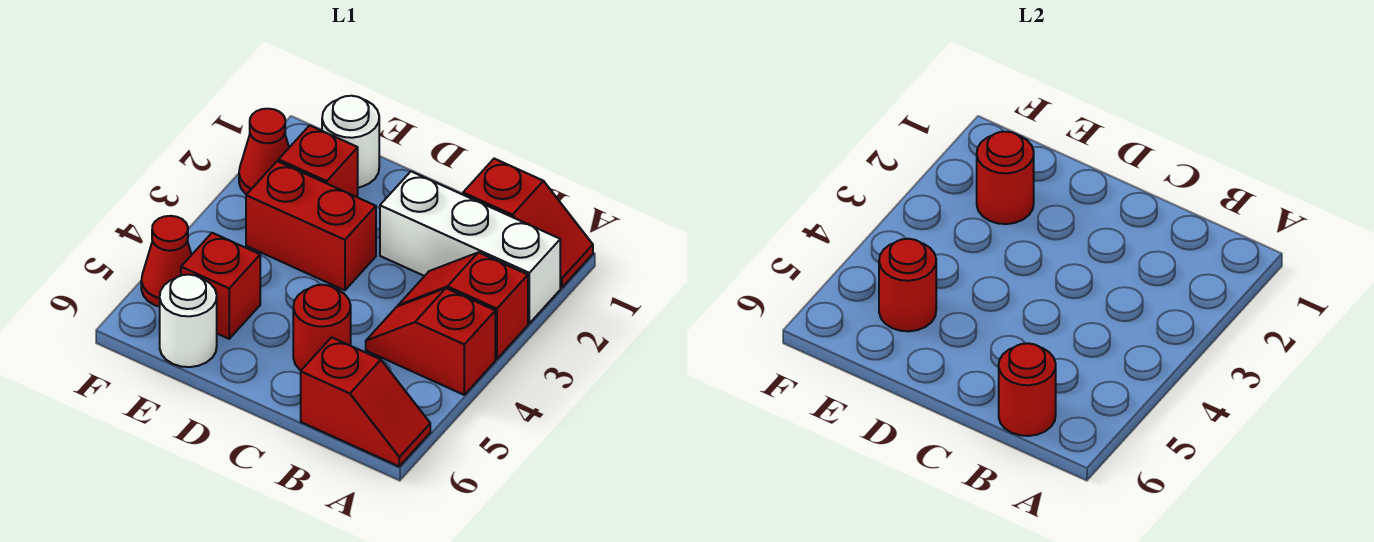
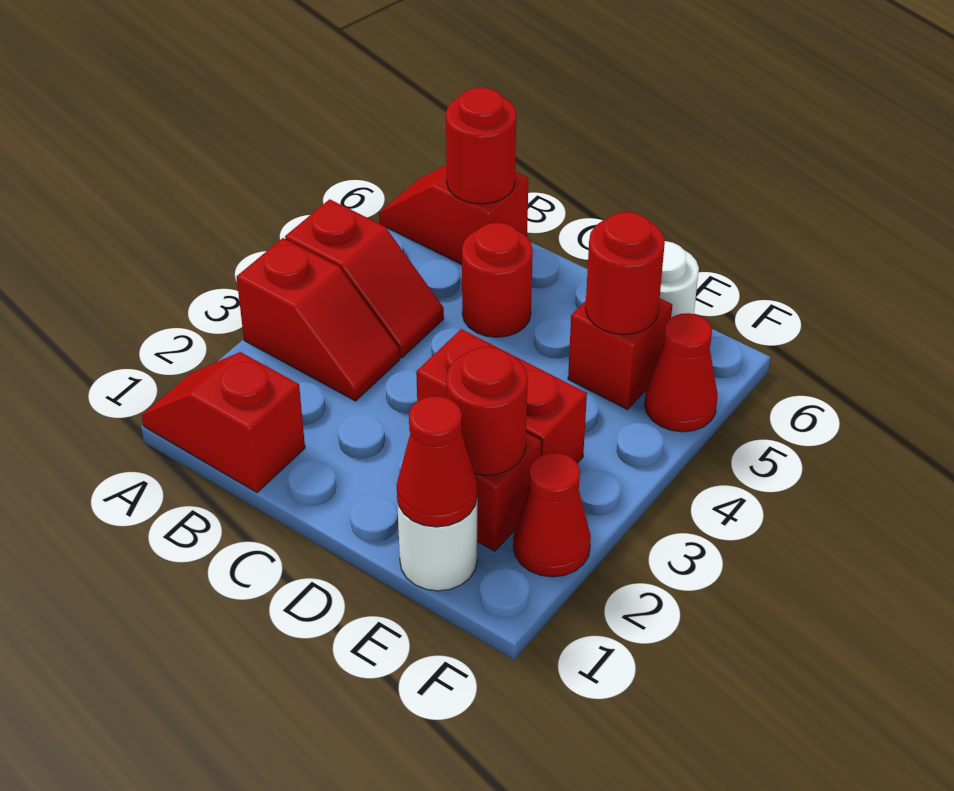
white 1x3 brick [380,171,560,323] -> none
none -> red 1x1 cone [397,396,477,527]

